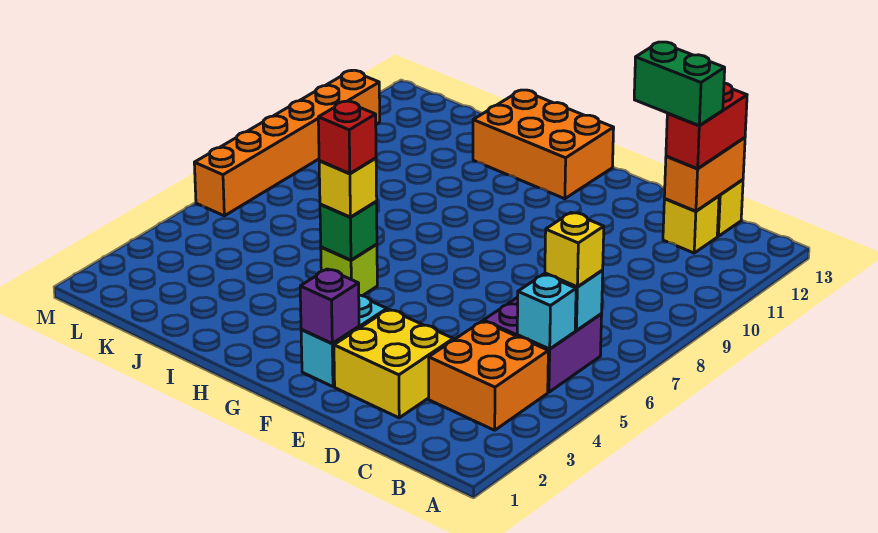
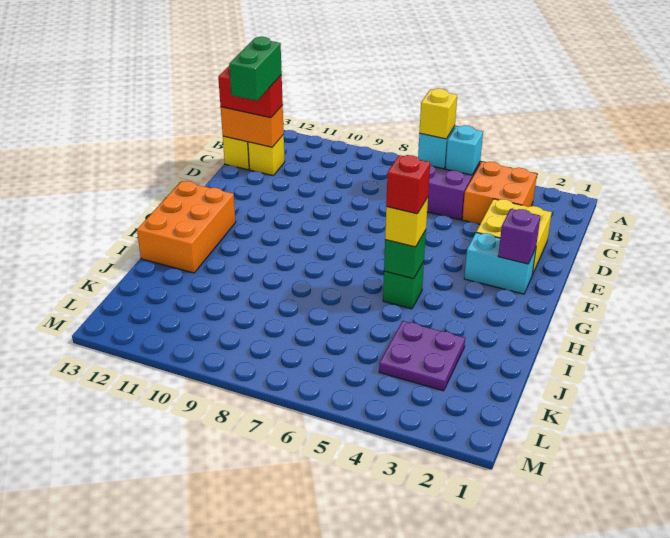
lime 1x1 brick [321,244,377,296] -> green 1x1 brick [383,261,424,309]
none -> purple 2x2 plate [379,321,465,391]
orange 1x6 brick [194,70,380,216] -> none

